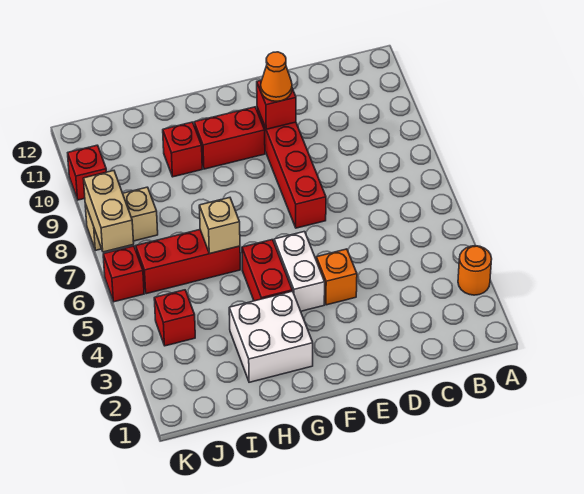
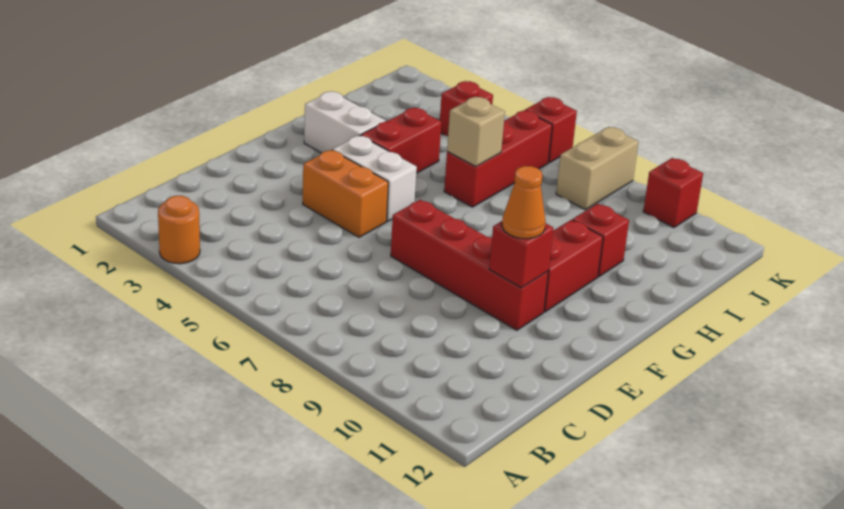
orange 1x1 brick [316,249,357,305] -> orange 1x2 brick [303,150,388,237]
white 2x2 brick [229,291,313,382] -> white 1x2 brick [304,91,386,153]
red 1x2 brick [242,240,292,301] -> red 1x2 brick turned to [361,108,441,173]
tan 1x2 brick [83,171,134,252] -> none

